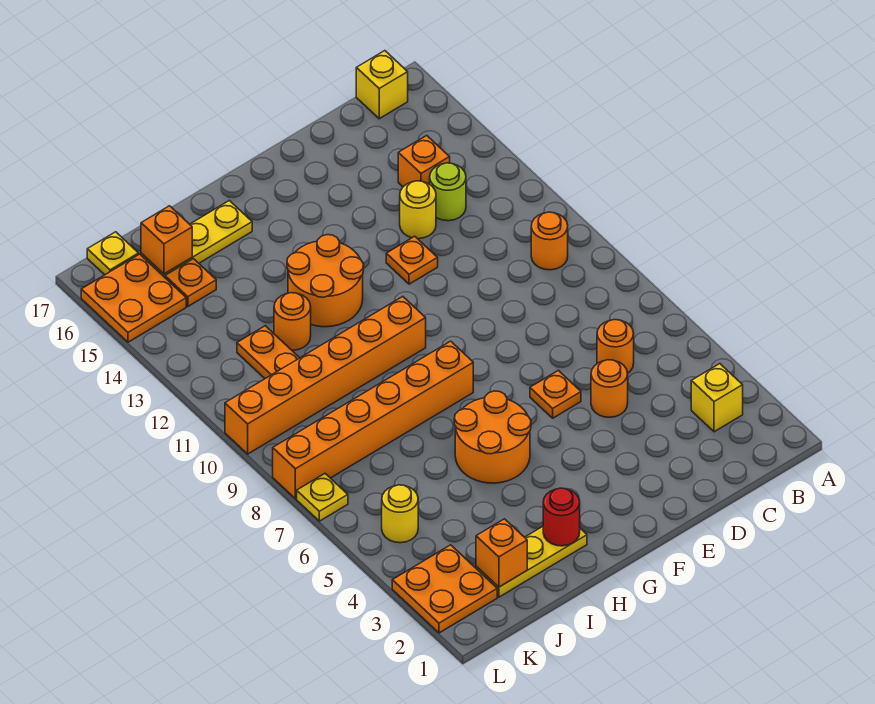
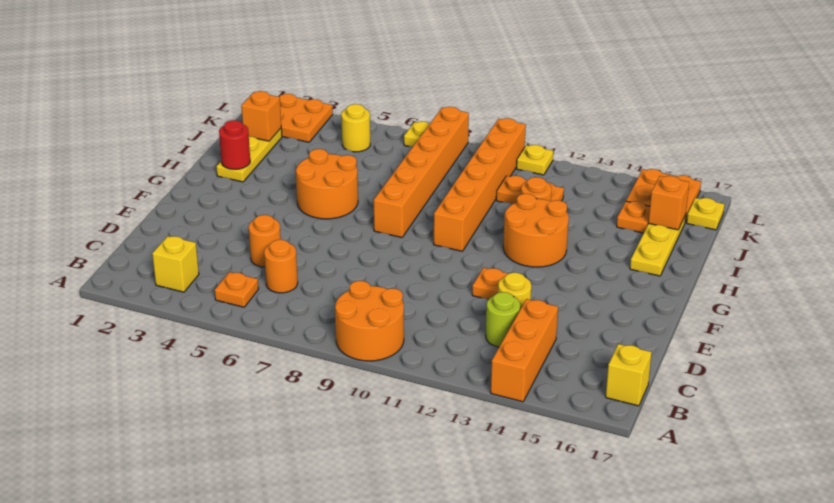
orange 1x1 round brick [531,212,568,270] -> orange 2x2 round brick [335,281,404,361]
orange 1x1 brick [398,136,450,187] -> orange 1x3 brick [491,299,558,402]
orange 1x1 plate [530,370,581,418] -> orange 1x1 plate moved to [215,272,259,307]
none -> yellow 1x1 plate [517,145,553,175]

